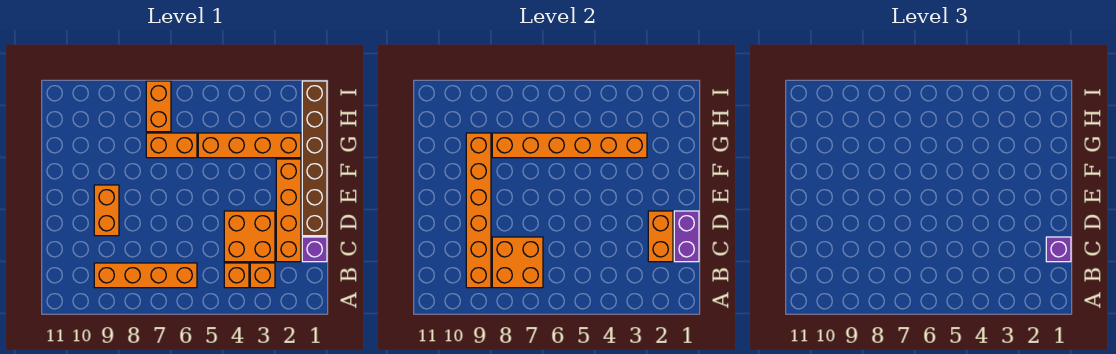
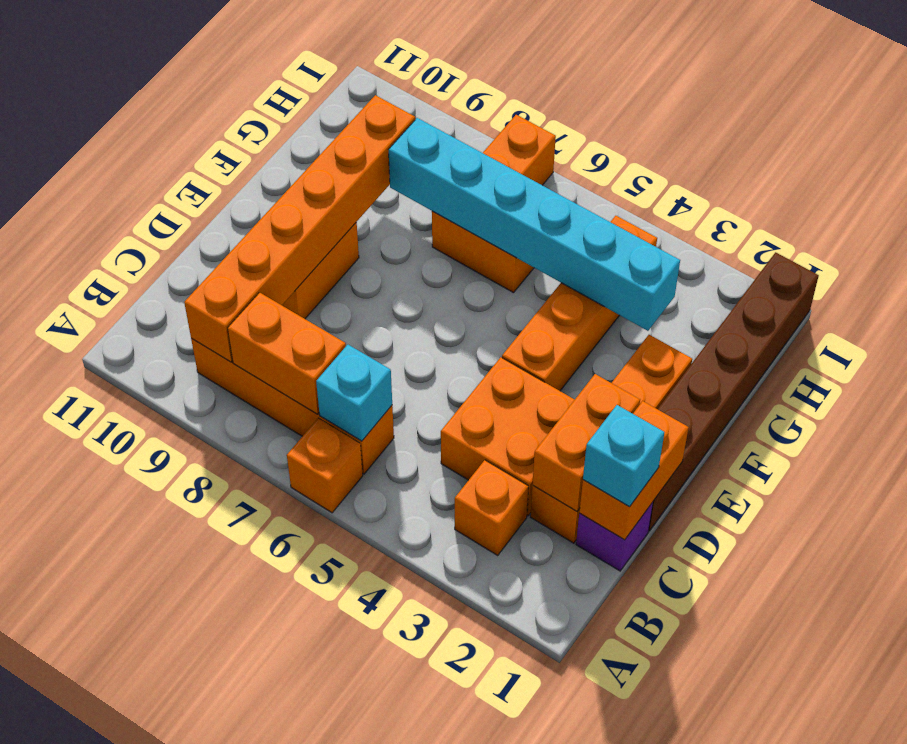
orange 1x1 brick [224,263,249,288] -> orange 1x1 brick moved to [287,418,363,513]
none -> cyan 1x1 brick [316,345,392,441]
orange 2x2 brick [492,237,543,288] -> orange 1x2 brick [228,292,346,414]
purple 1x2 brick [674,211,699,262] -> orange 1x2 brick [579,401,689,540]
purple 1x1 brick [1046,237,1071,262] -> cyan 1x1 brick [583,405,664,507]
orange 1x4 brick [198,133,301,158] -> orange 1x4 brick turned to [502,216,657,391]
orange 1x6 brick [492,133,647,158] -> cyan 1x6 brick [389,118,680,331]

